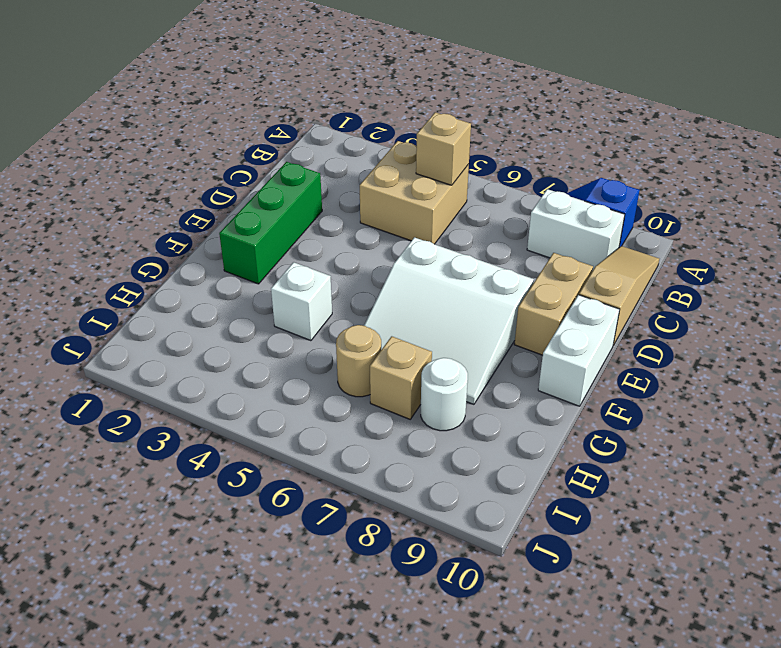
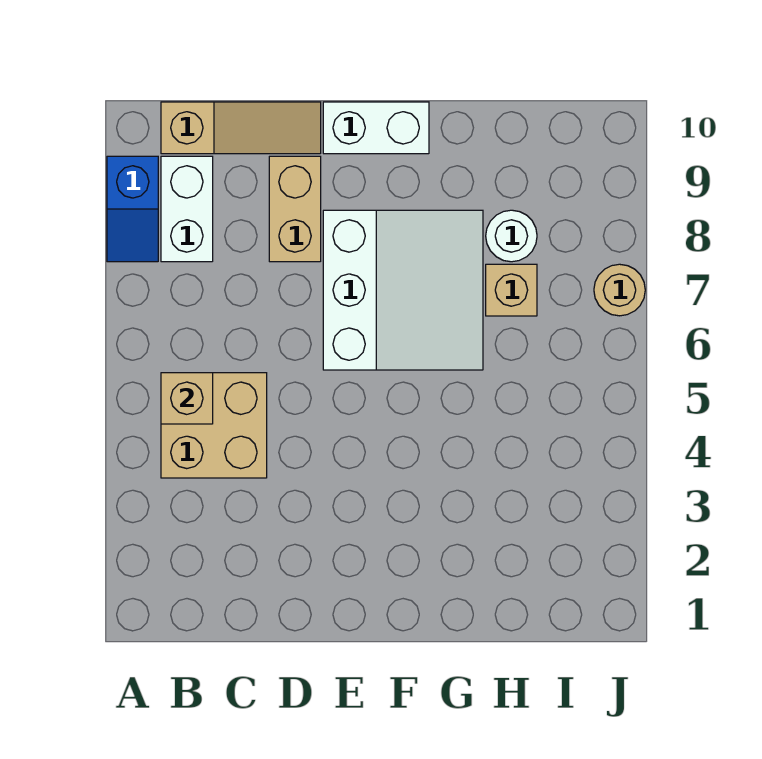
tan 1x3 slope [579,246,659,345] -> tan 1x3 slope turned to [161,102,321,154]
green 1x3 brick [219,162,322,284] -> none
tan 1x2 brick [514,253,593,355] -> tan 1x2 brick turned to [269,156,321,262]
white 1x1 brick [271,262,332,341] -> none
tan 1x1 round brick [336,325,381,397] -> tan 1x1 round brick moved to [594,264,645,316]

